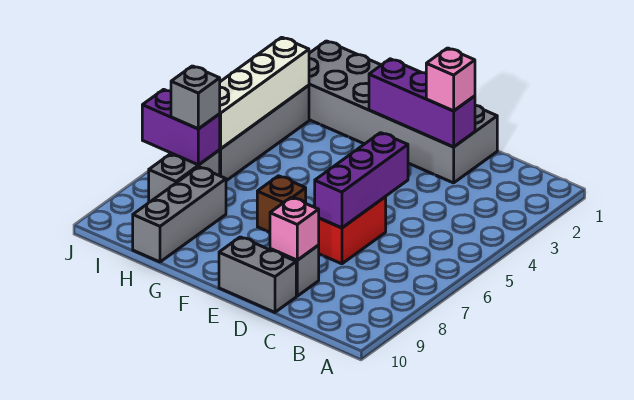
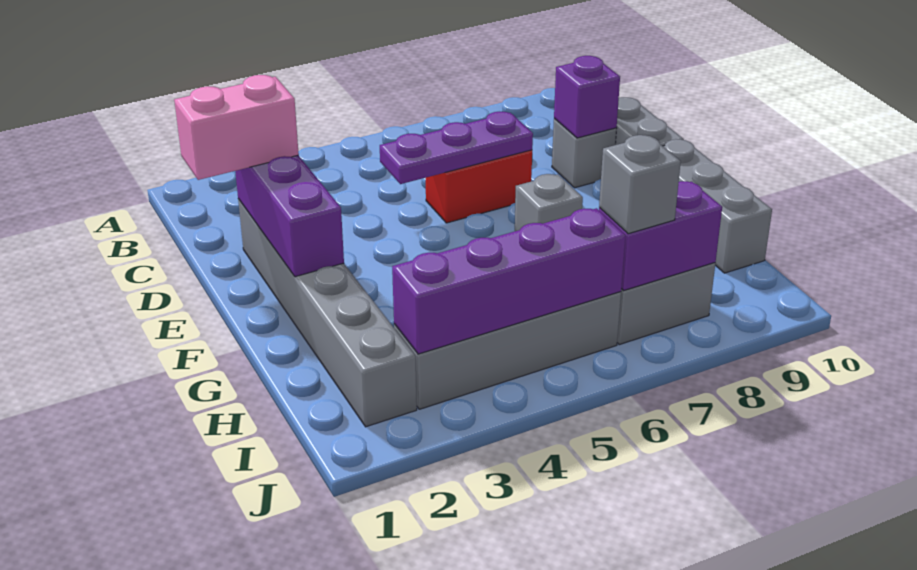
grey 2x6 brick [309,41,497,183] -> grey 1x6 brick [238,199,417,427]
pink 1x1 brick [426,48,475,111] -> pink 1x2 brick [174,75,299,180]
purple 1x3 brick [315,133,408,228] -> purple 1x3 plate [380,112,533,184]
pink 1x1 brick [270,197,319,260] -> purple 1x1 brick [554,56,620,138]
brown 1x1 brick [257,176,306,232] -> grey 1x1 brick [515,174,583,231]
grey 1x3 brick [133,167,226,262] -> grey 1x3 brick turned to [663,139,772,273]
white 1x4 brick [220,37,309,149] -> purple 1x4 brick [392,208,626,354]
purple 1x2 brick [142,89,220,165] -> purple 1x2 brick turned to [599,181,722,290]

